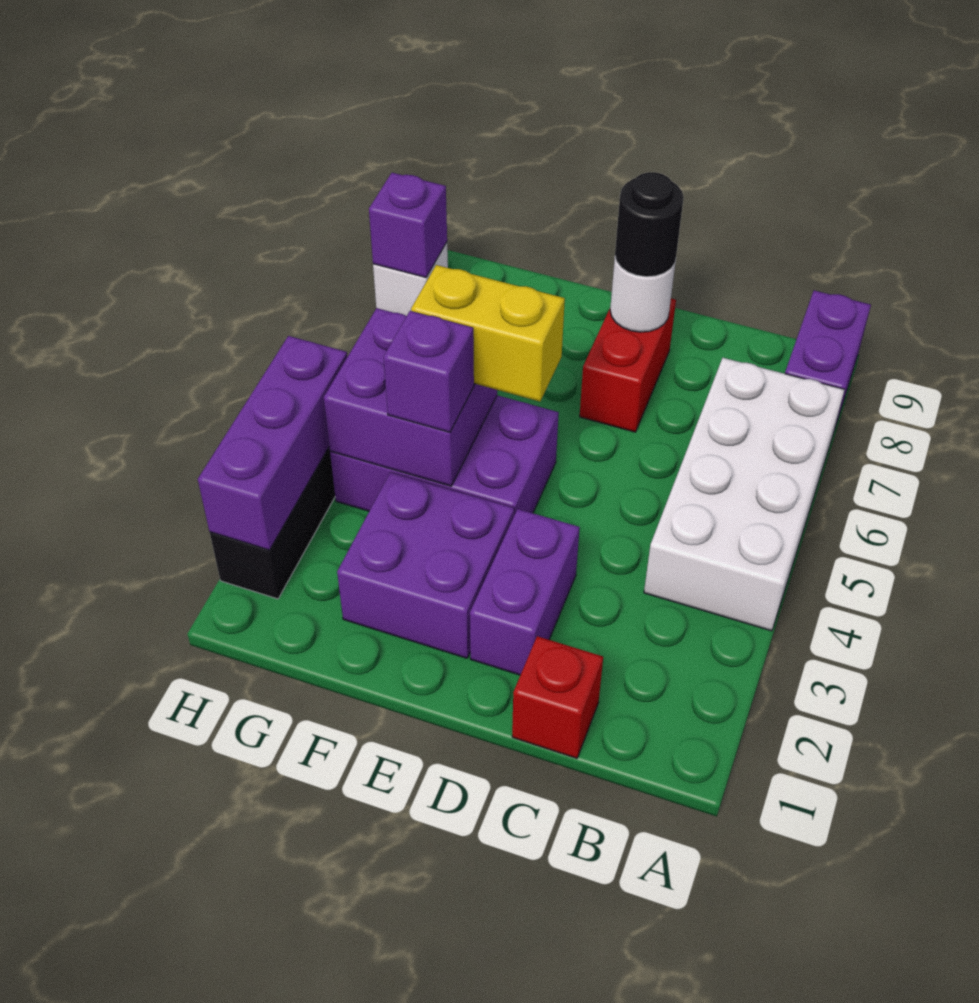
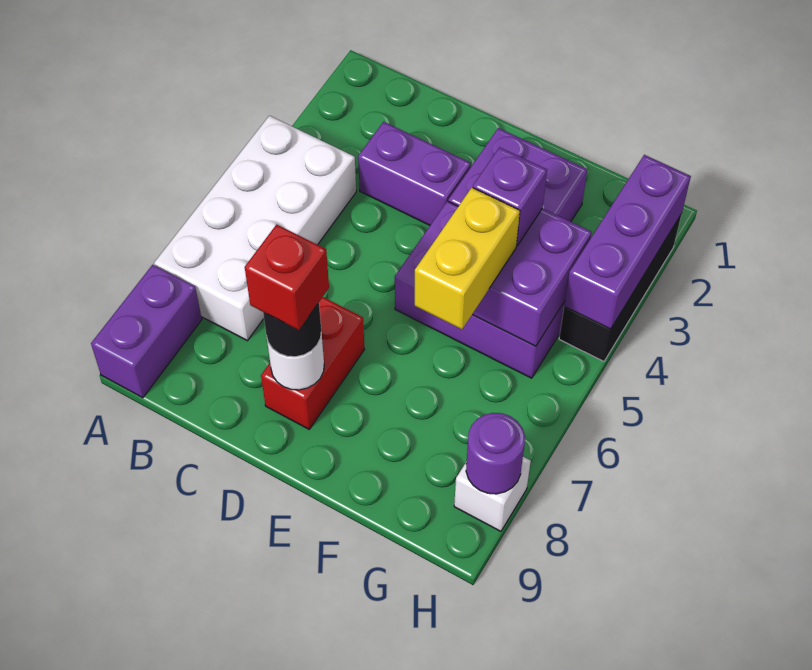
red 1x1 brick [512,636,603,758] -> red 1x1 brick moved to [245,224,329,330]
purple 1x2 brick [470,509,580,675] -> purple 1x2 brick turned to [358,122,471,225]
yellow 1x2 brick [411,265,565,401] -> yellow 1x2 brick turned to [415,188,520,329]
purple 1x1 brick [369,173,447,277] -> purple 1x1 round brick [466,413,525,494]

